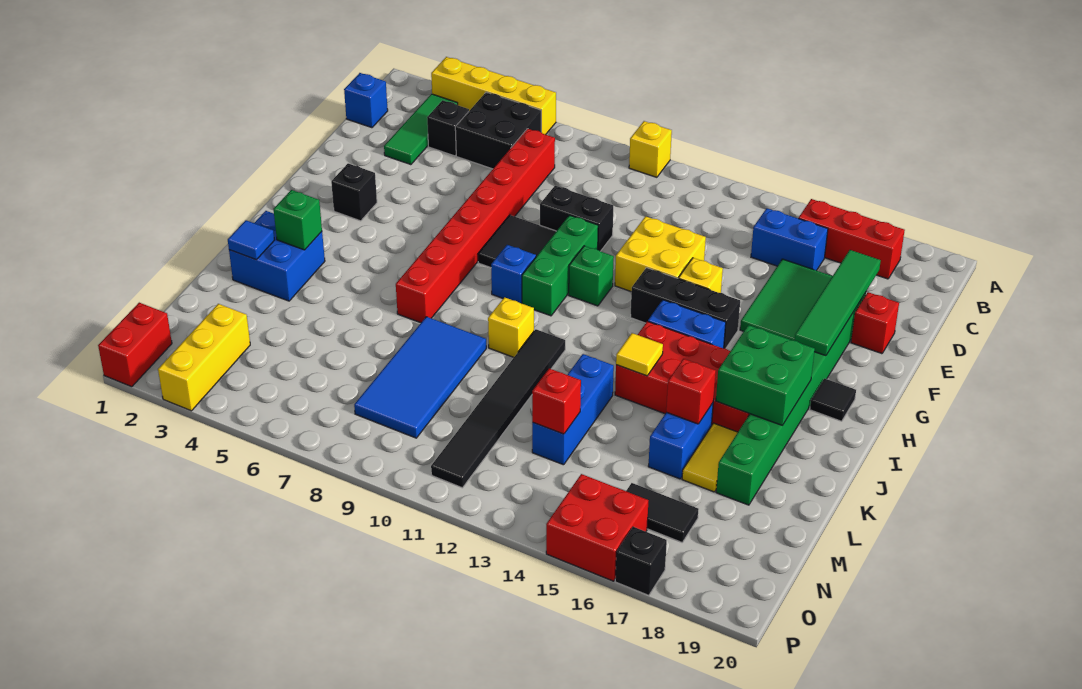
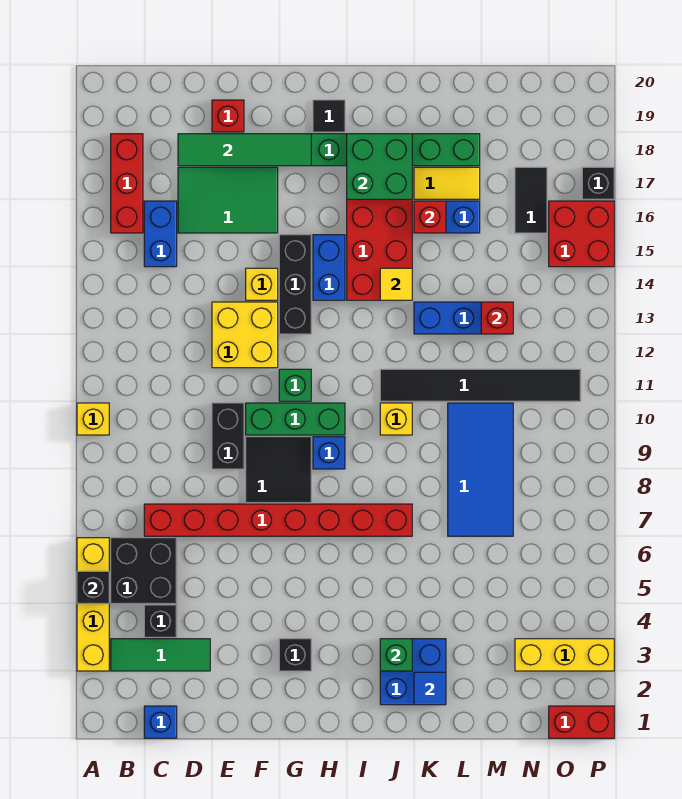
none -> black 1x1 brick [77,571,109,604]
blue 2x4 tile [354,317,486,438] -> blue 2x4 tile turned to [448,403,513,536]

